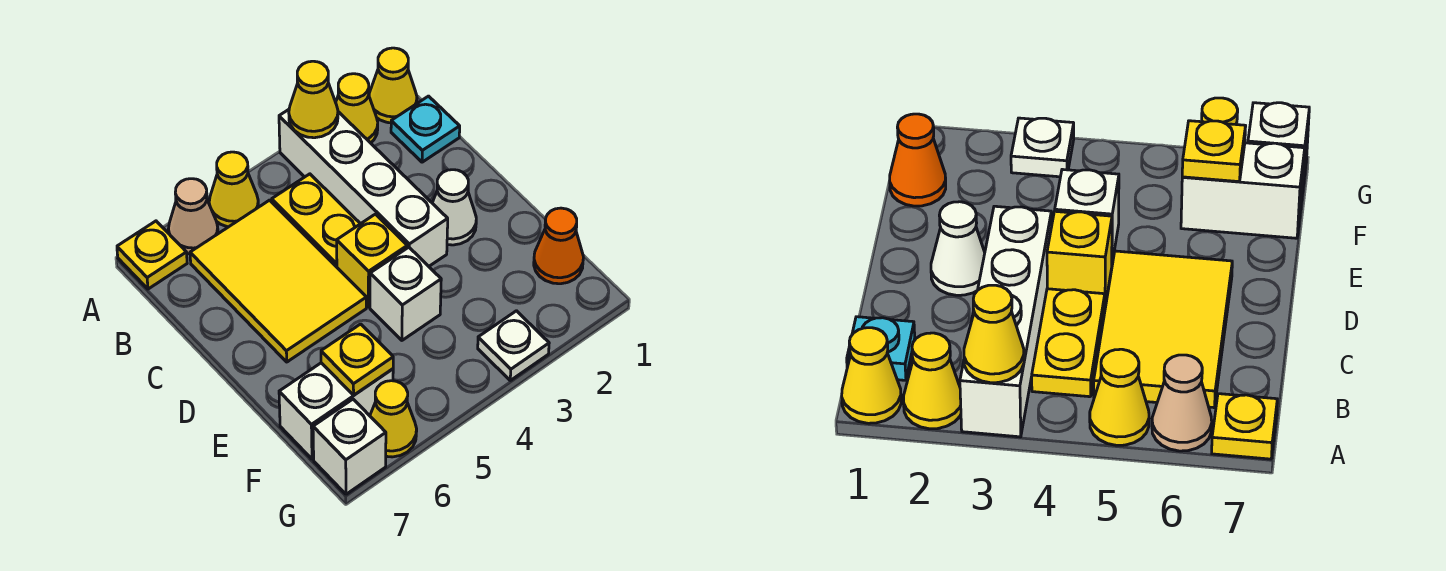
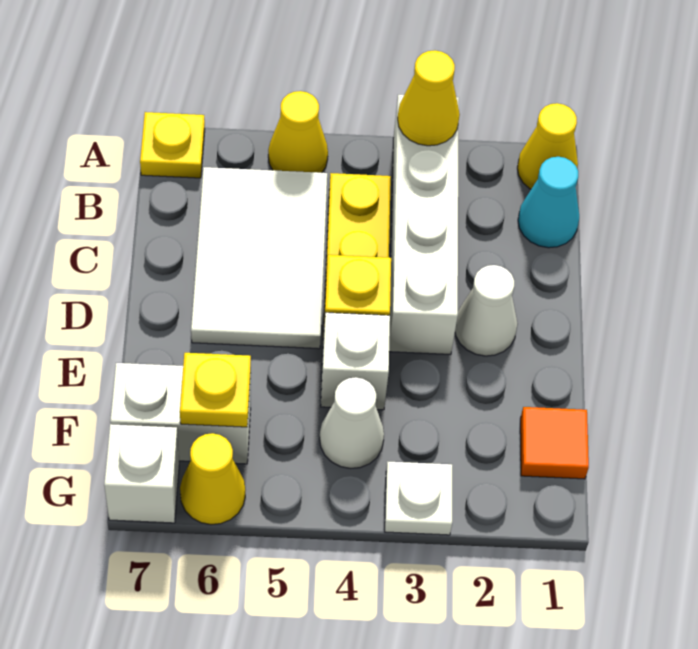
yellow 1x1 cone [336,74,378,143] -> none
tan 1x1 cone [168,179,218,254] -> none
cyan 1x1 plate [391,96,460,162] -> cyan 1x1 cone [518,157,579,248]
yellow 2x3 tile [190,200,367,362] -> white 2x3 tile [191,167,327,349]
orange 1x1 cone [534,208,583,284] -> orange 1x1 tile [520,407,589,479]
none -> white 1x1 cone [320,377,384,468]

